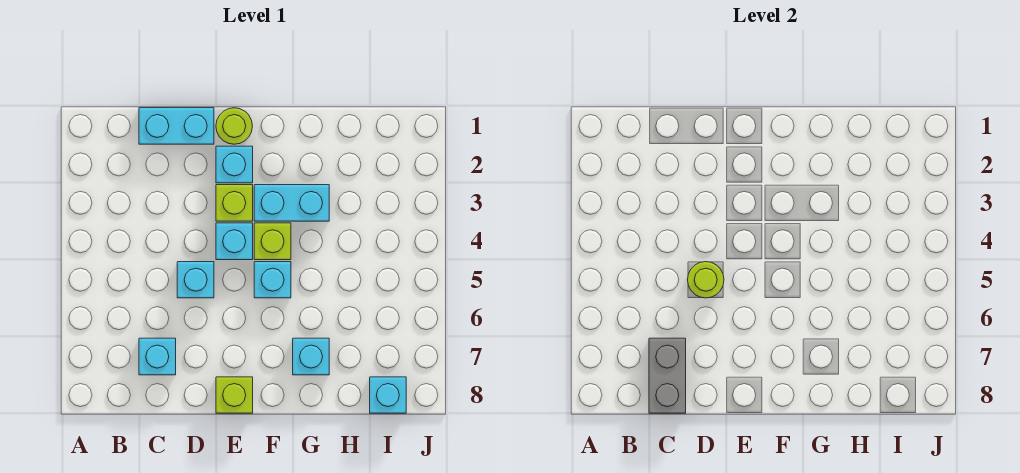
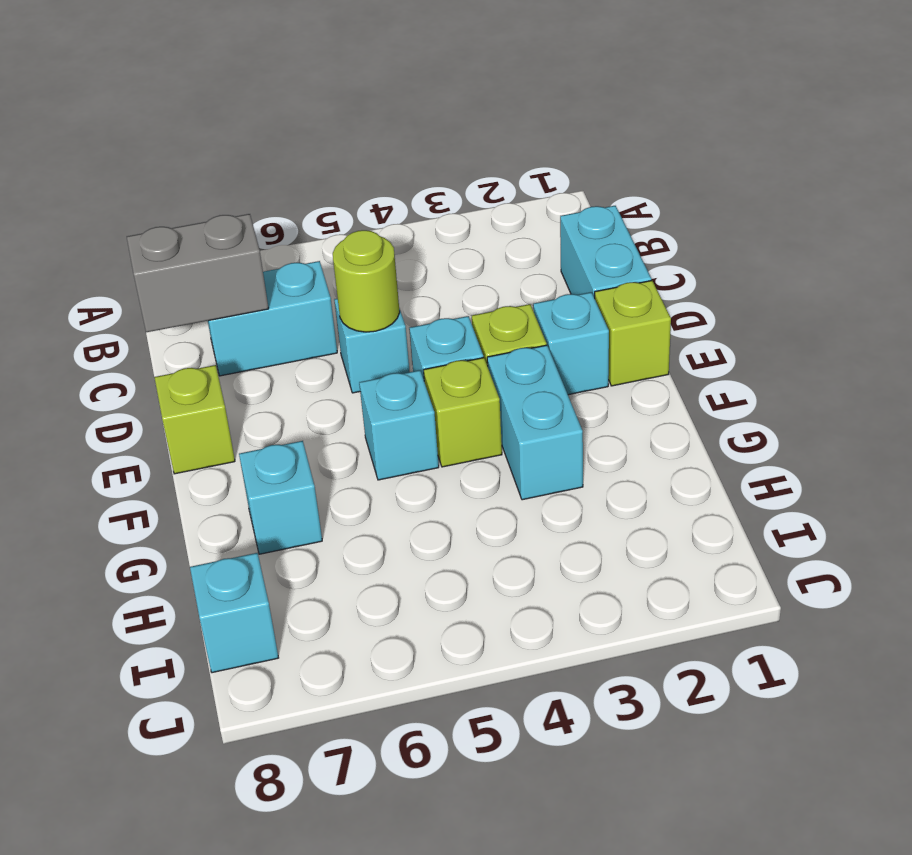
cyan 1x1 brick [139,338,176,375] -> cyan 1x2 brick [208,261,337,376]
lime 1x1 round brick [216,108,252,144] -> lime 1x1 brick [595,280,671,386]

